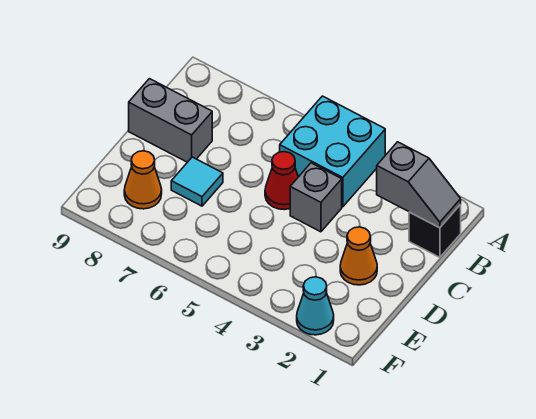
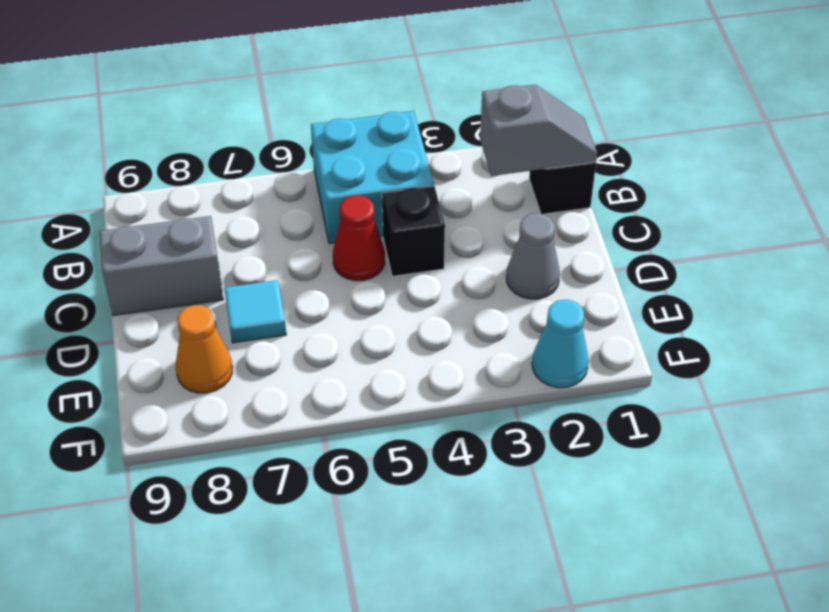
grey 1x1 brick [290,163,342,232] -> black 1x1 brick [382,186,445,276]
orange 1x1 cone [340,227,377,285] -> grey 1x1 cone [506,213,560,299]

